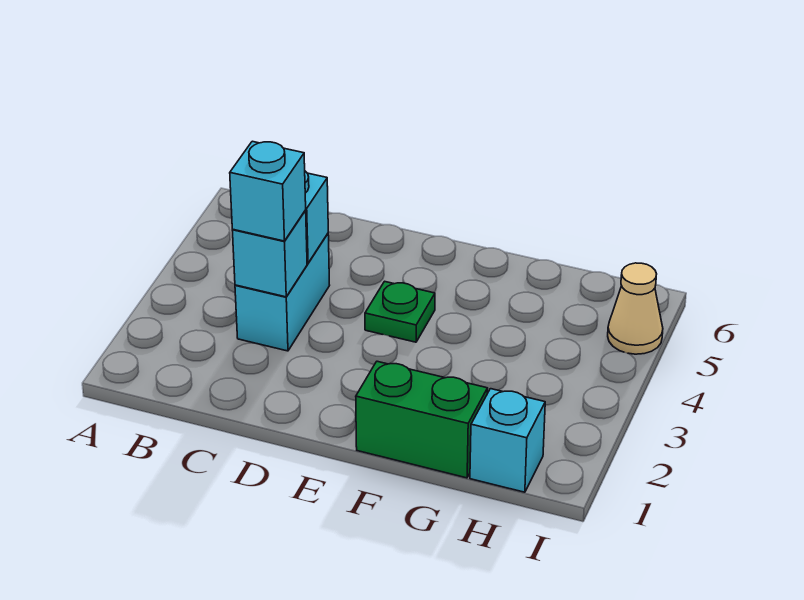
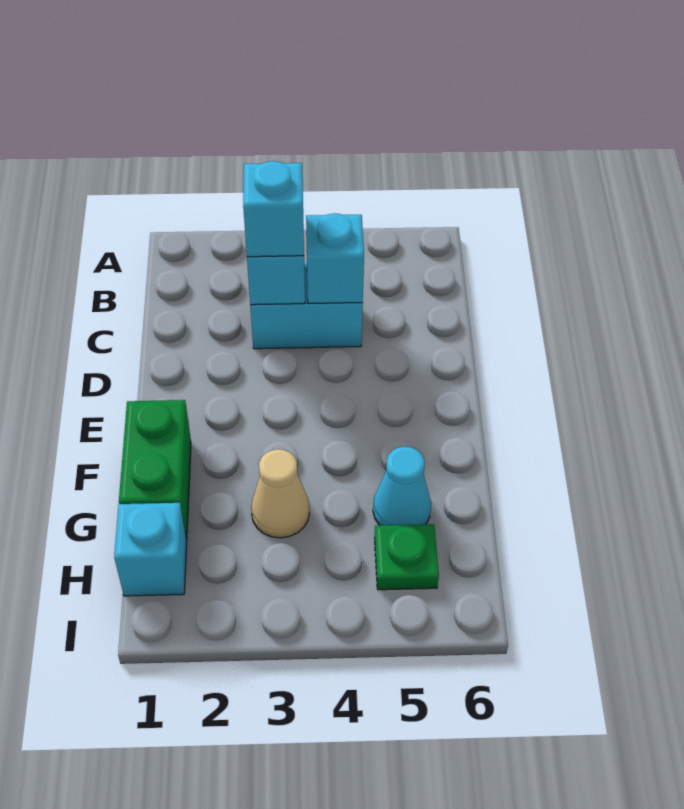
green 1x1 plate [365,281,435,342] -> green 1x1 plate moved to [374,524,439,590]
none -> cyan 1x1 cone [373,447,431,525]
tan 1x1 cone [608,263,663,354] -> tan 1x1 cone moved to [251,449,309,538]

